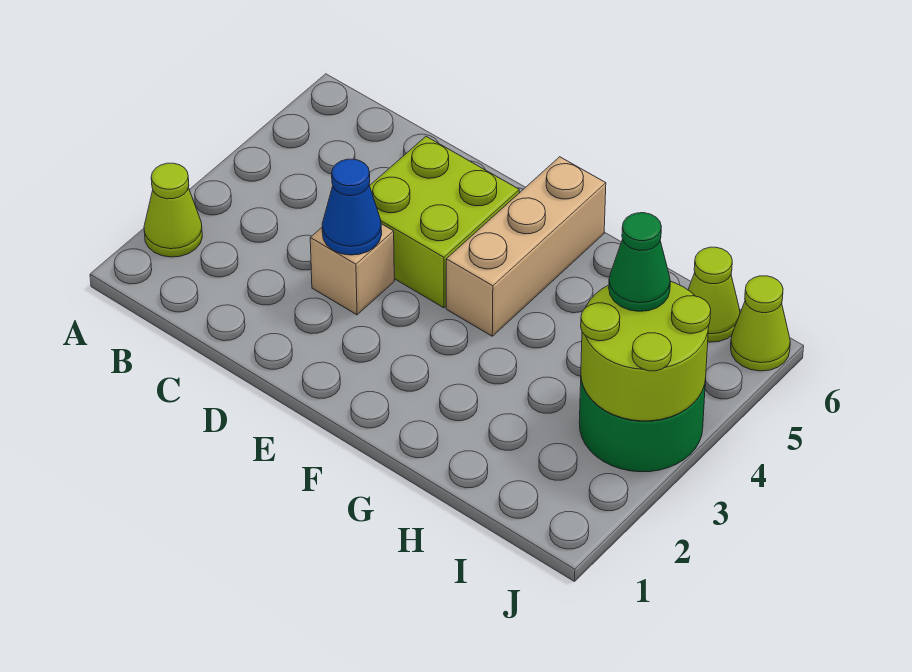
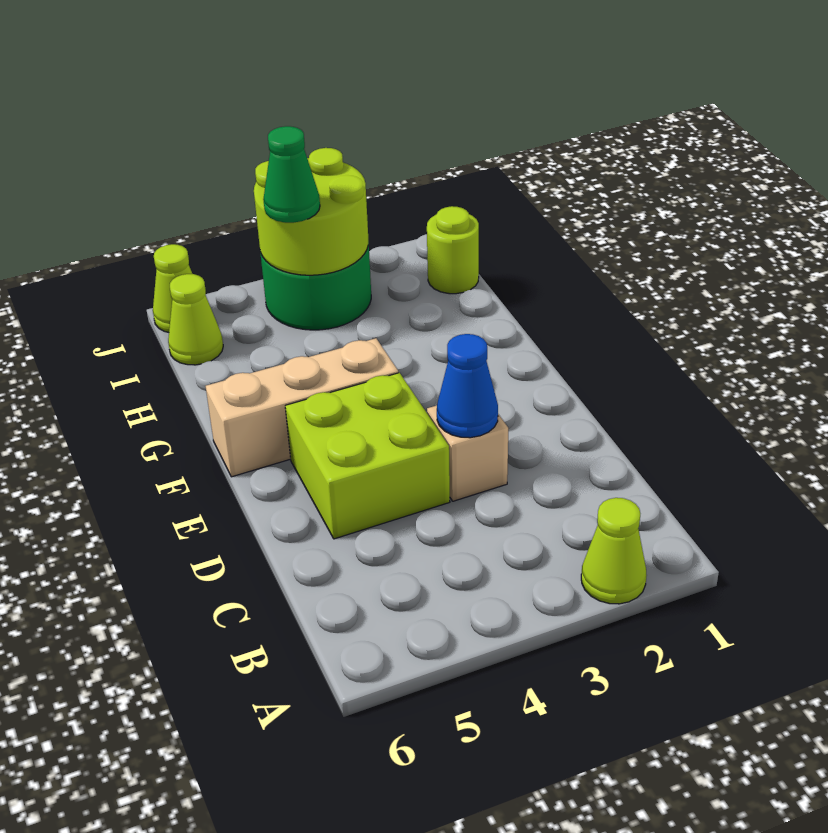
none -> lime 1x1 round brick [427,206,479,294]

